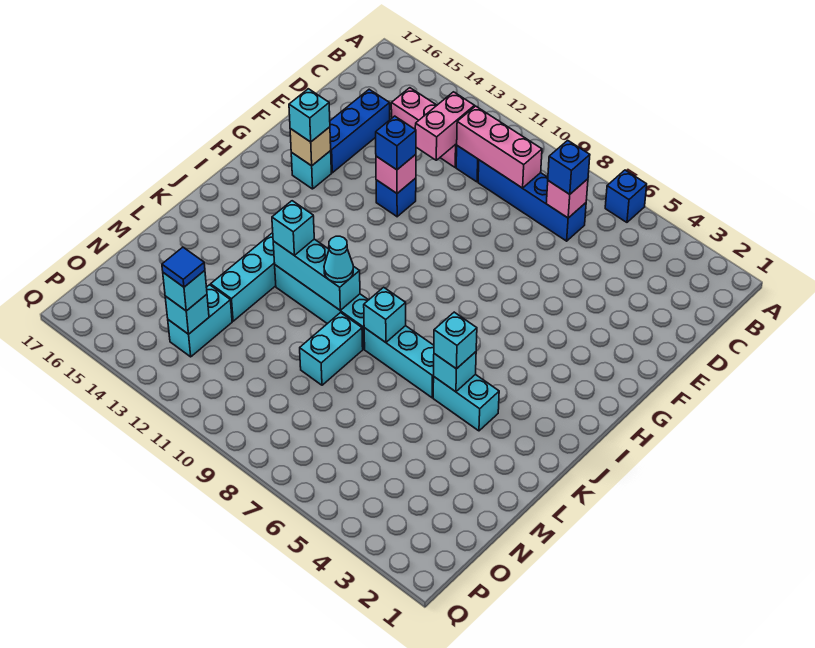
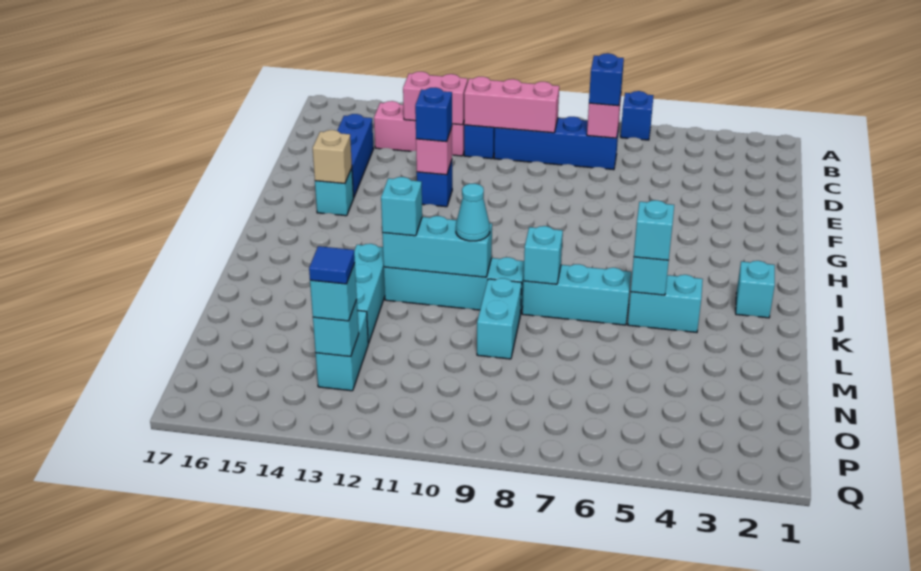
pink 1x2 brick [415,92,475,160] -> pink 1x2 brick turned to [403,72,468,125]
cyan 1x1 brick [289,89,330,142] -> cyan 1x1 brick moved to [736,261,775,318]

